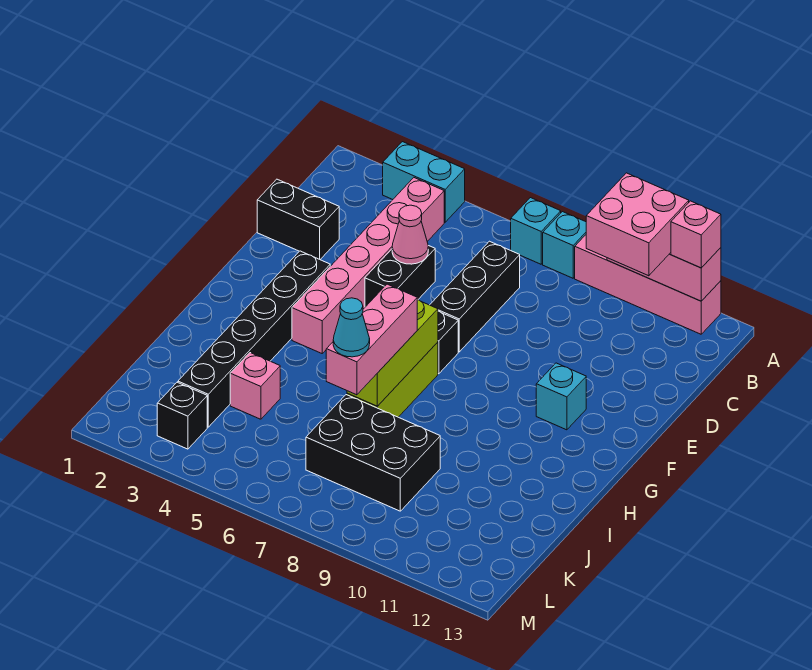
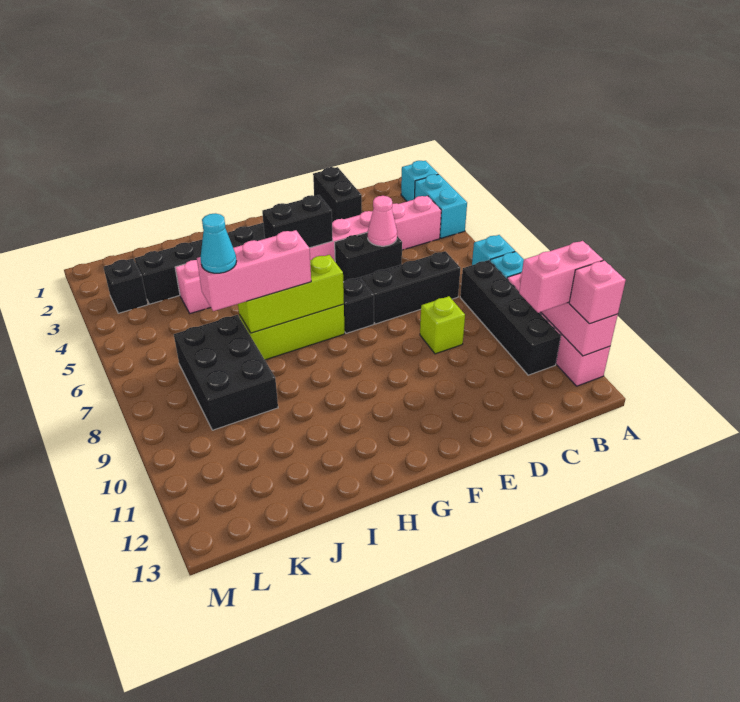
pink 2x2 brick [586,173,689,276] -> pink 1x2 brick [519,241,603,313]
none -> black 1x4 brick [460,260,561,375]
none -> lime 1x1 brick [420,296,465,354]
none -> black 1x2 brick [262,195,333,248]
cyan 1x1 brick [536,363,586,430] -> cyan 1x1 brick moved to [401,161,438,201]

